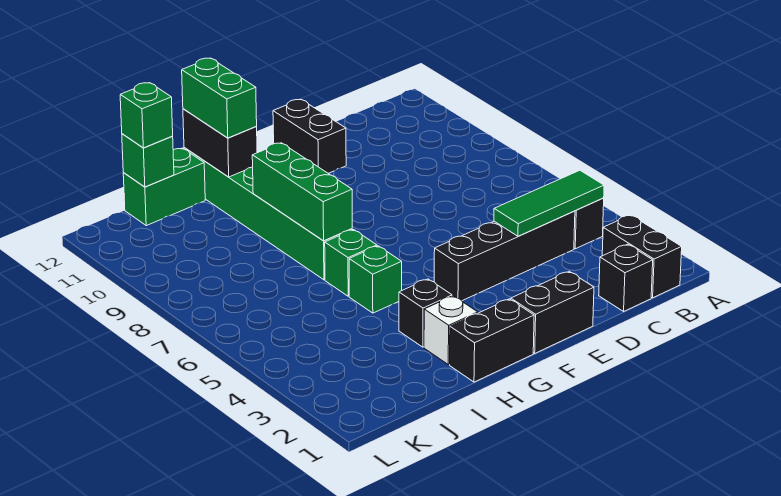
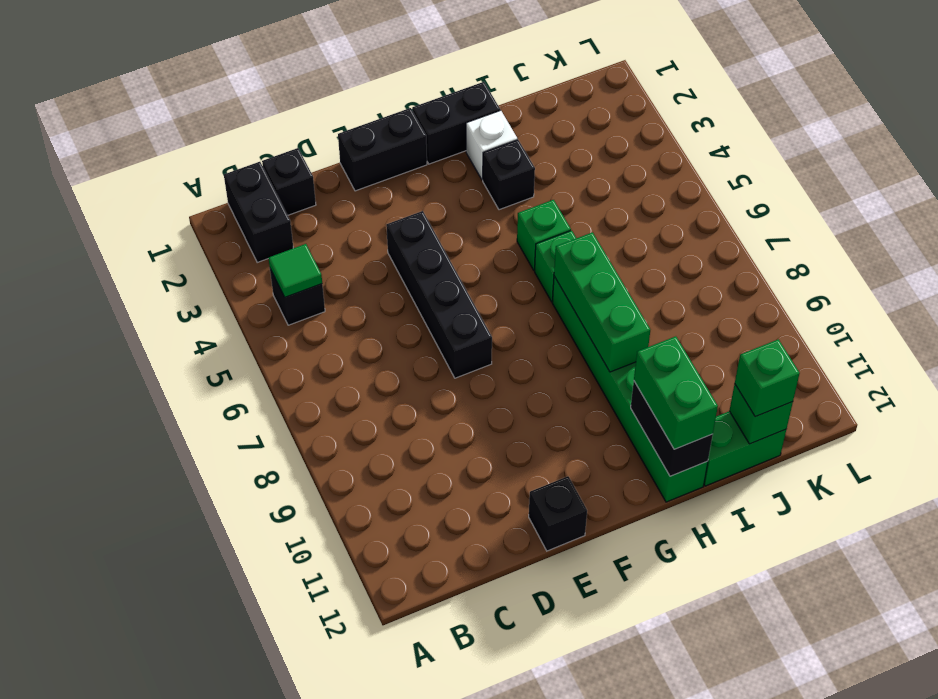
green 1x3 tile [494,170,604,236] -> green 1x1 tile [268,244,322,297]
black 1x4 brick [434,211,575,301] -> black 1x4 brick turned to [386,211,492,378]
black 1x2 brick [273,99,346,173] -> black 1x1 brick [529,476,587,551]

